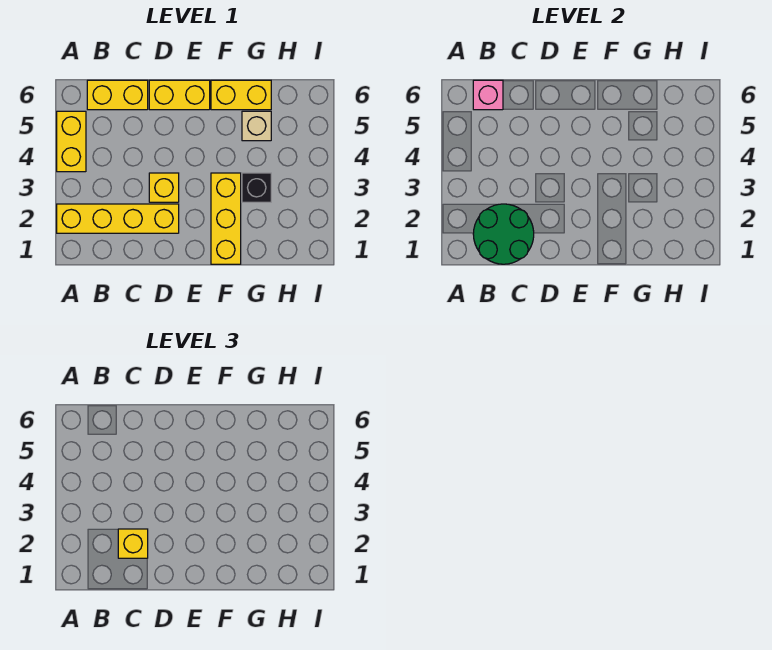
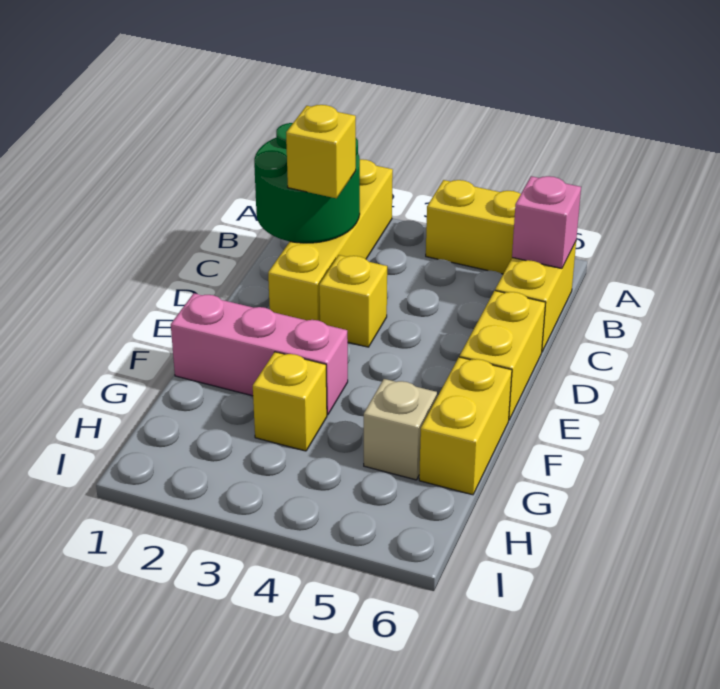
yellow 1x3 brick [211,173,241,264] -> pink 1x3 brick [171,293,348,415]
black 1x1 brick [242,173,271,202] -> yellow 1x1 brick [253,352,327,451]

